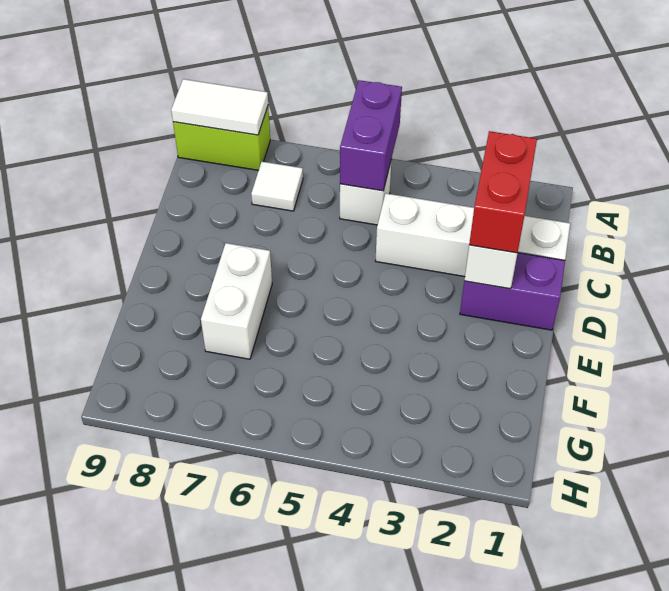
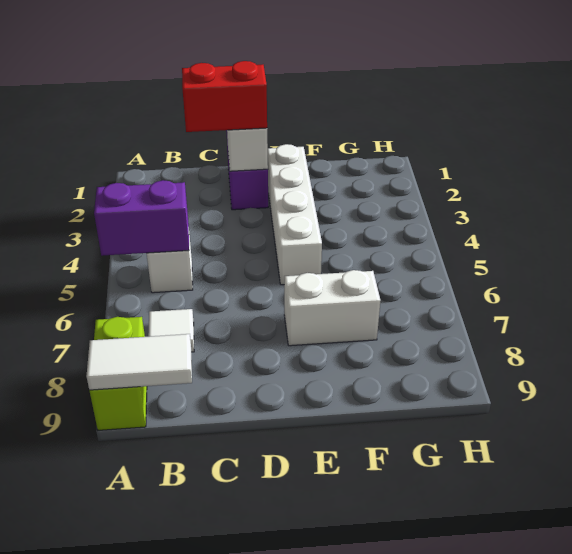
white 1x2 tile [171,79,268,135] -> white 1x2 tile turned to [86,334,192,390]
white 1x4 brick [376,193,570,277] -> white 1x4 brick moved to [268,144,322,285]

